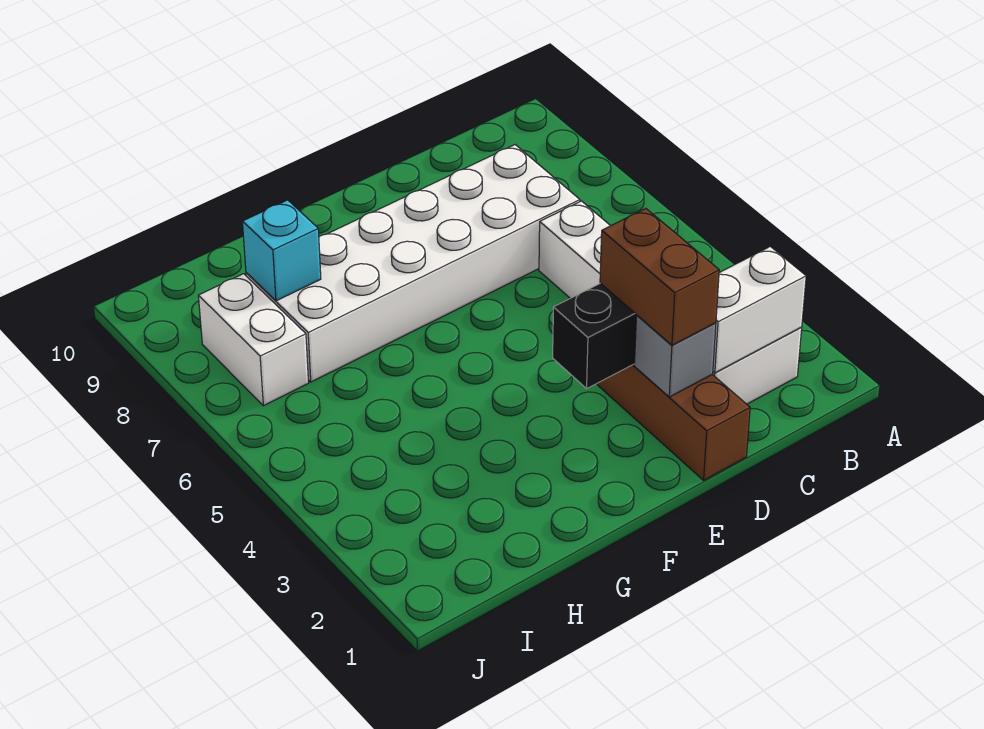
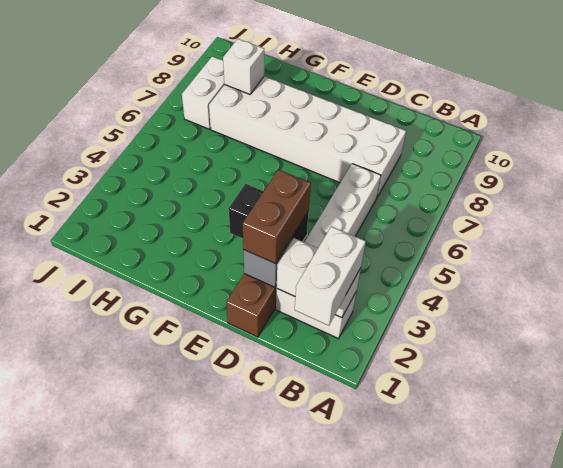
none -> white 1x2 brick [295,226,366,326]
cyan 1x1 brick [242,200,321,301] -> white 1x1 brick [223,39,264,94]

